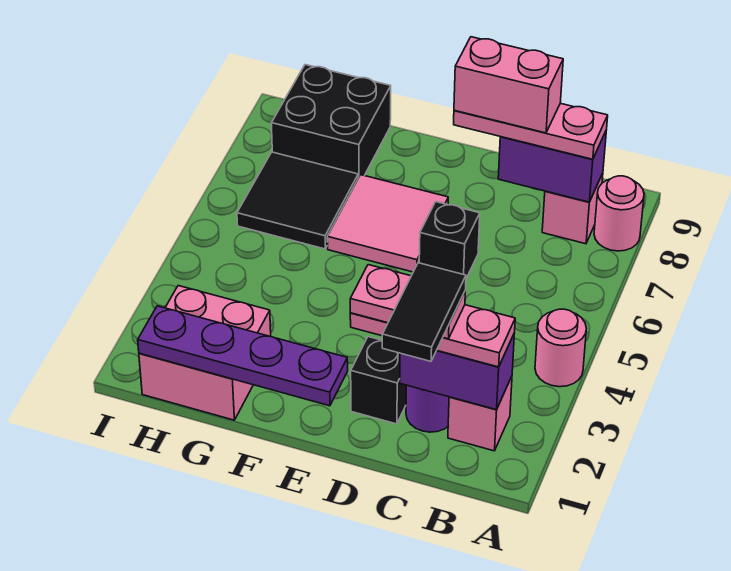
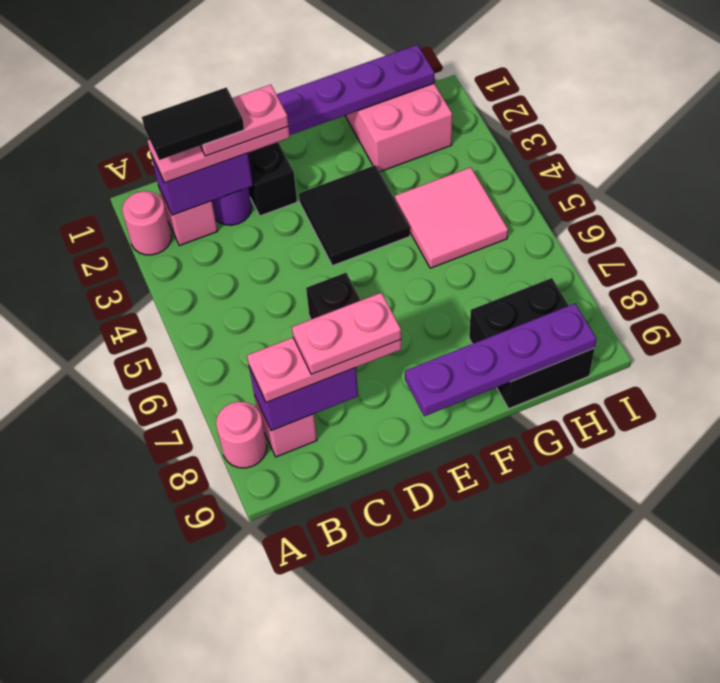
pink 1x1 round brick [535,309,586,387] -> pink 1x1 round brick moved to [122,191,172,255]
black 1x2 tile [382,263,466,361] -> black 1x2 tile turned to [142,87,244,160]
pink 1x2 brick [454,37,563,133] -> pink 1x2 plate [292,293,401,374]
pink 2x2 tile [327,175,448,272] -> pink 2x2 tile moved to [395,167,508,268]
none -> purple 1x4 plate [405,304,596,416]
black 2x2 tile [237,152,358,249] -> black 2x2 tile moved to [299,165,410,266]

